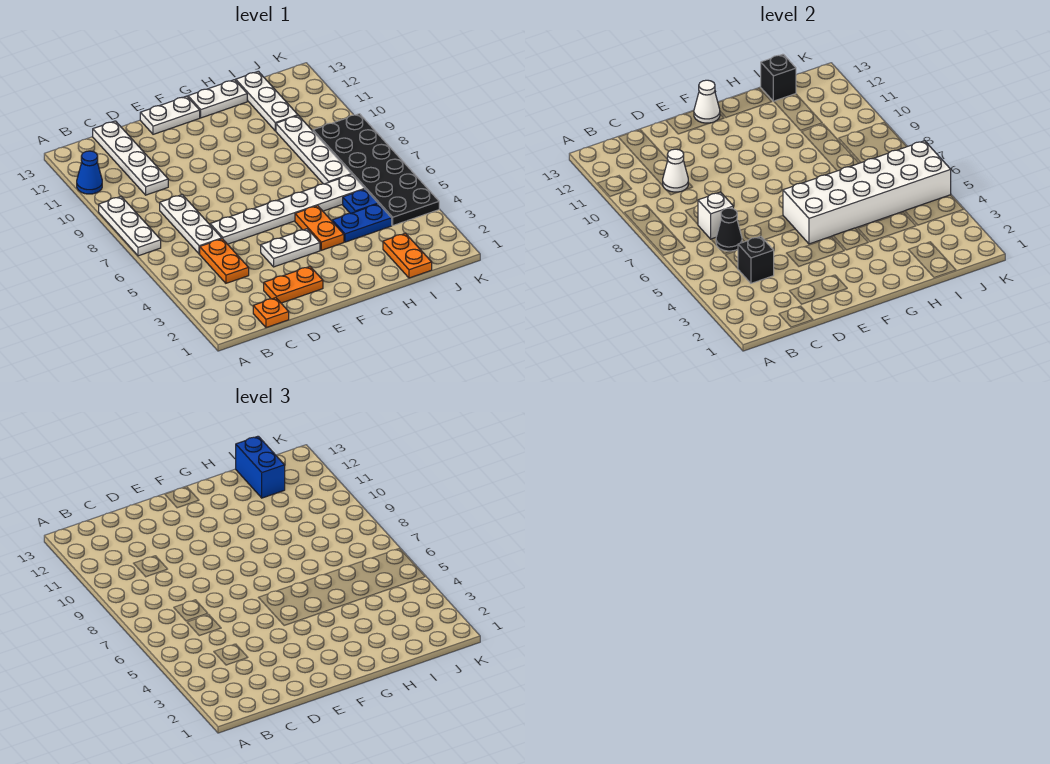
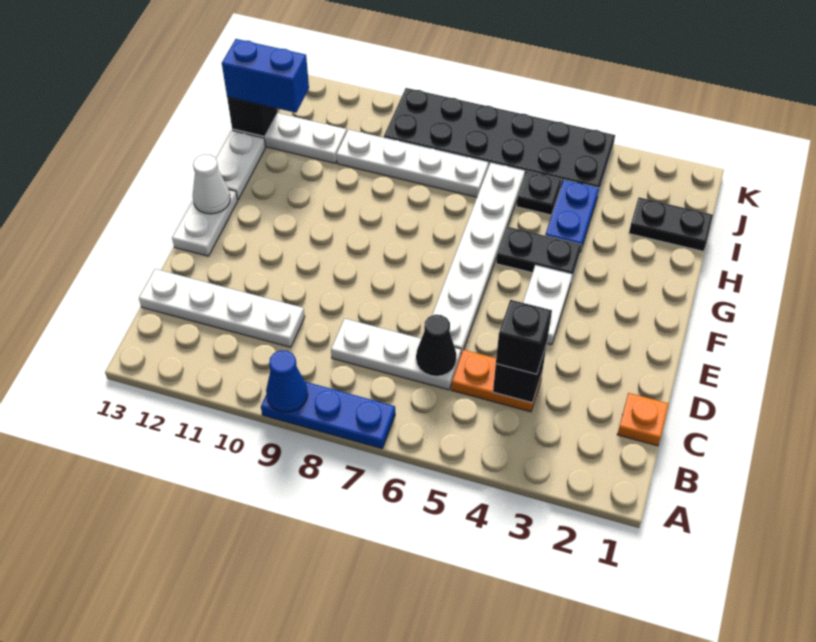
white 1x3 plate [99,197,161,256] -> blue 1x3 plate [261,382,395,449]
blue 1x1 cone [77,151,102,194] -> blue 1x1 cone moved to [266,350,308,412]
none -> black 1x1 brick [496,300,552,374]
white 1x1 brick [698,192,733,239] -> none
white 1x1 cone [663,149,688,192] -> none
orange 1x2 plate [264,267,323,303] -> none
white 2x6 brick [783,141,951,244] -> none
orange 1x2 plate [295,206,344,250] -> black 1x2 plate [496,227,581,281]
orange 1x2 plate [383,233,432,278] -> black 1x2 plate [629,197,713,251]
blue 1x1 plate [343,189,378,213] -> black 1x1 plate [516,171,562,215]

